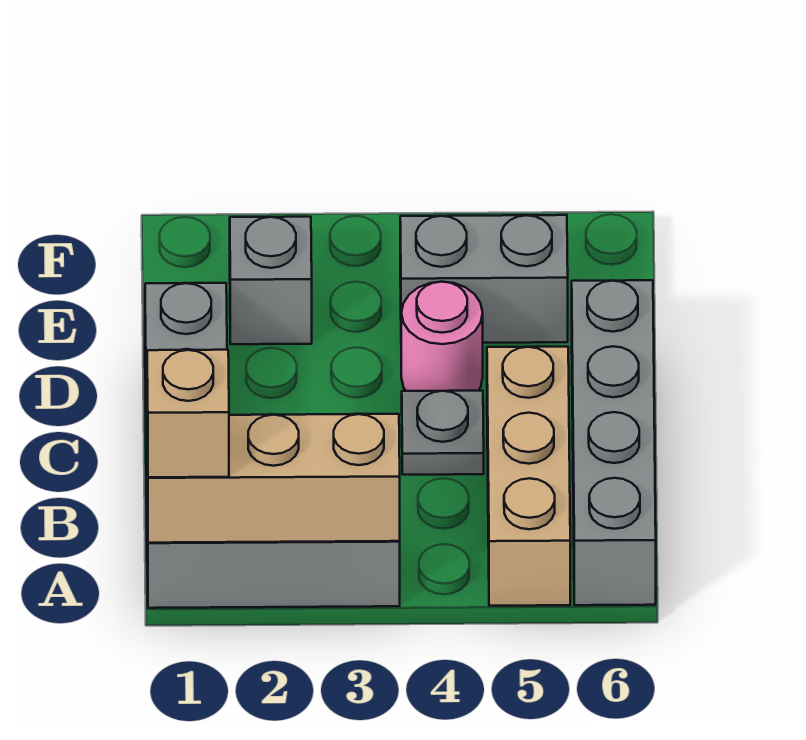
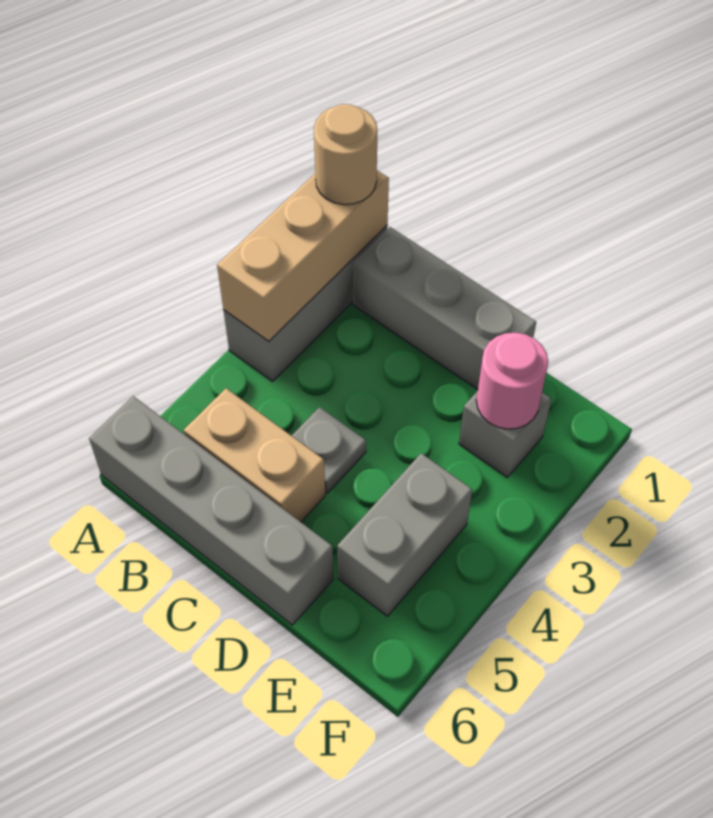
tan 1x1 brick [147,350,229,477] -> tan 1x1 round brick [314,104,377,205]
tan 1x3 brick [487,347,570,606] -> tan 1x2 brick [184,388,325,522]
pink 1x1 round brick [401,282,483,391] -> pink 1x1 round brick moved to [476,333,548,429]

